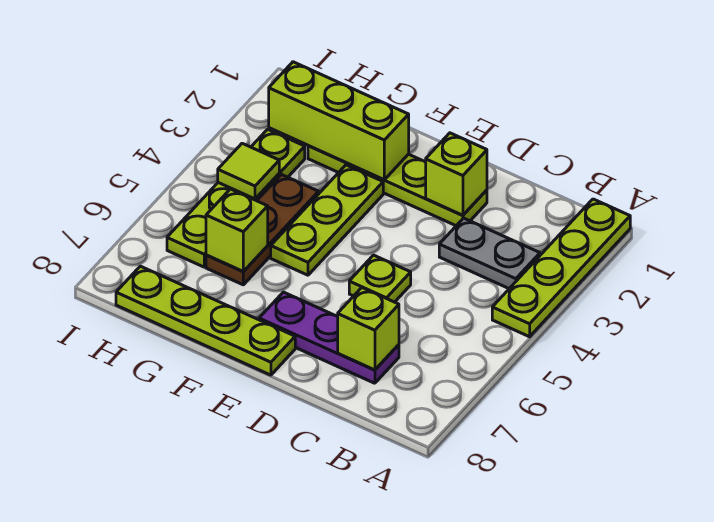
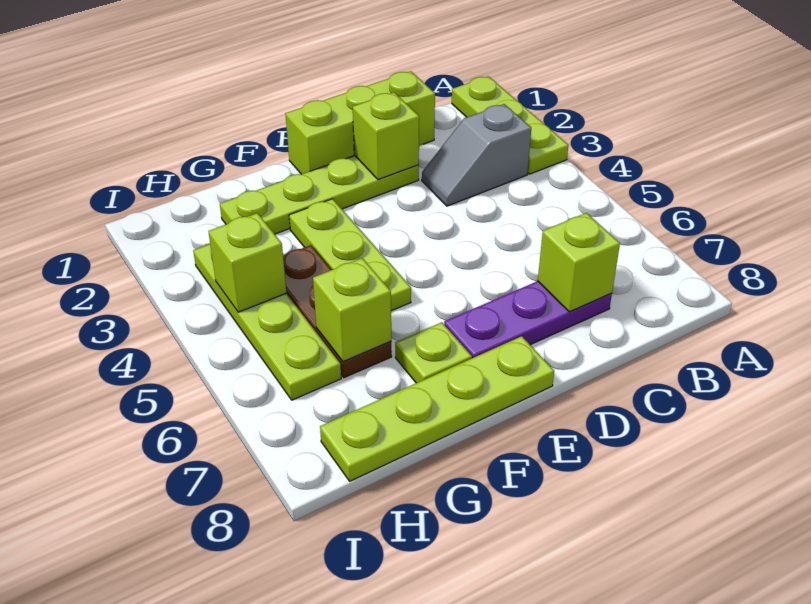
lime 1x4 plate [492,199,630,337] -> lime 1x3 plate [452,76,568,174]
grey 1x2 plate [439,218,540,288] -> grey 1x2 slope [422,104,531,206]
lime 1x1 plate [349,255,411,302] -> lime 1x1 plate moved to [395,322,472,383]
lime 1x3 brick [269,62,409,180] -> lime 1x3 brick moved to [285,71,435,174]
lime 1x1 tile [218,143,279,199] -> lime 1x1 brick [208,213,286,312]

